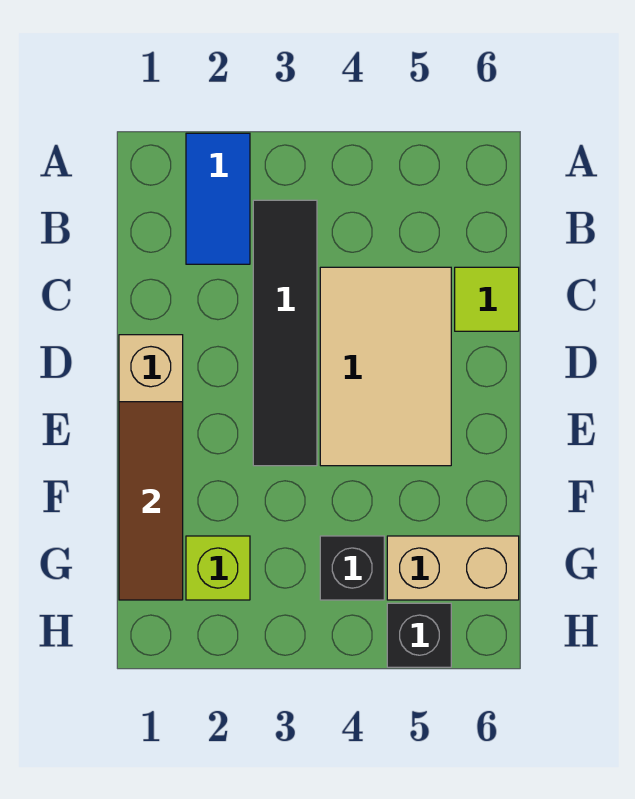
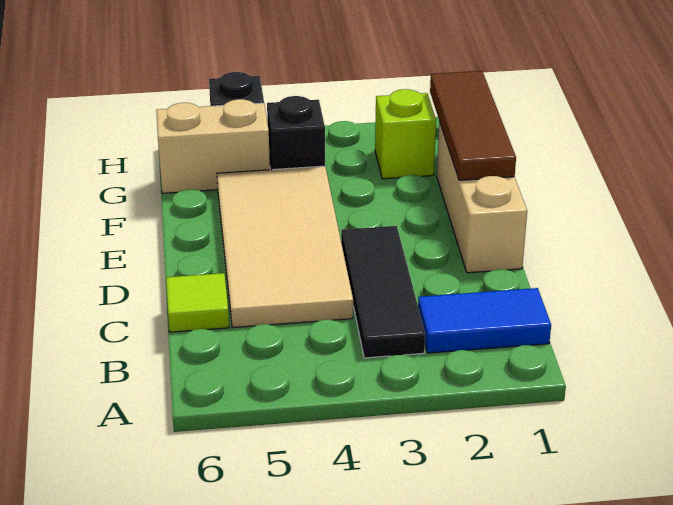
blue 1x2 tile [186,133,250,264] -> blue 1x2 tile turned to [418,288,551,353]
black 1x4 tile [253,200,317,466] -> black 1x3 tile [341,226,425,358]
tan 2x3 tile [320,267,451,466] -> tan 2x4 tile [217,166,353,328]

